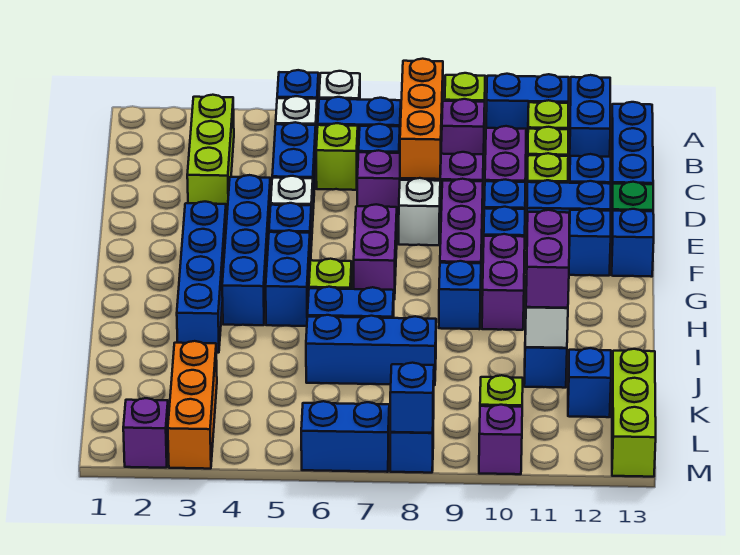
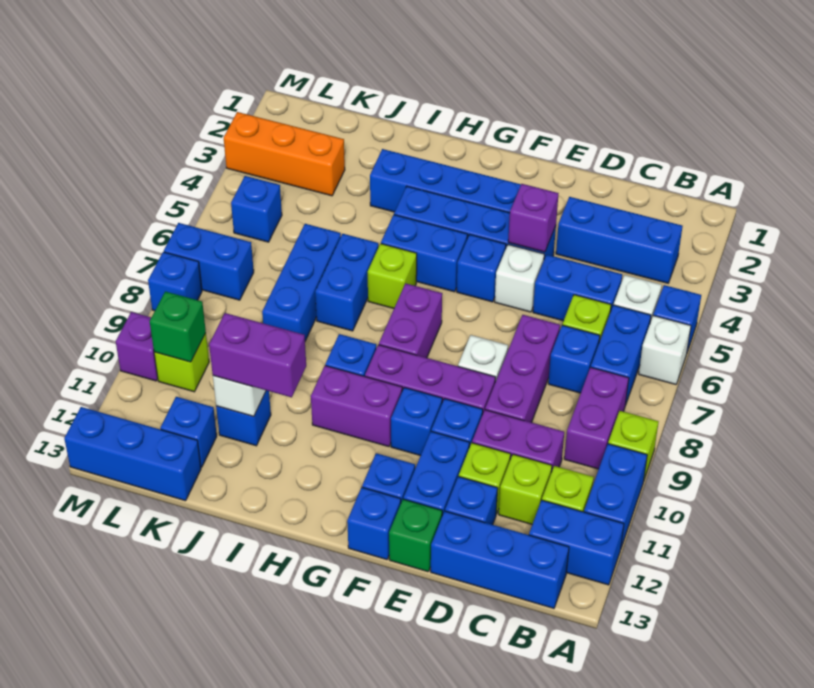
lime 1x3 brick [187,95,234,215] -> blue 1x3 brick [556,197,683,283]
orange 1x3 brick [400,59,443,179] -> none
purple 1x2 brick [354,204,397,299] -> purple 1x2 brick turned to [379,283,442,358]
lime 1x3 brick [612,349,656,477] -> blue 1x3 brick [64,407,201,501]
none -> green 1x1 brick [150,291,206,362]
purple 1x1 brick [123,398,168,468] -> purple 1x1 brick moved to [508,184,559,252]
blue 1x2 brick [301,401,389,472] -> blue 1x2 brick turned to [164,223,254,300]
blue 1x1 brick [390,363,434,433] -> blue 1x1 brick moved to [231,176,282,242]

